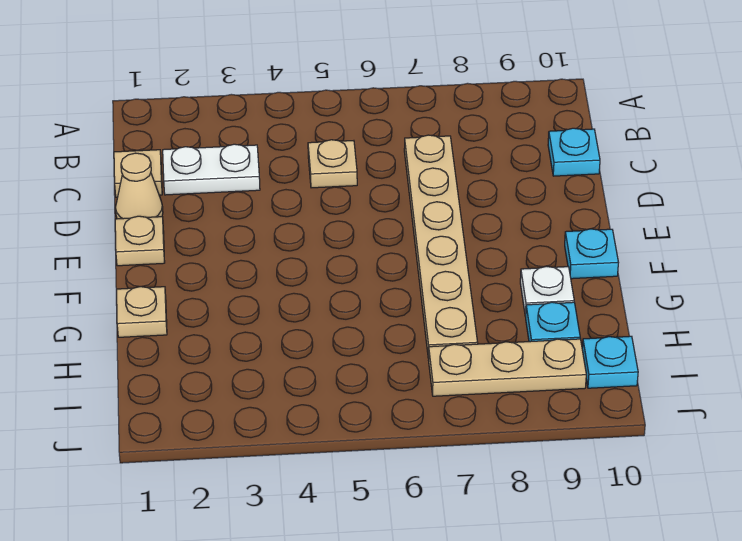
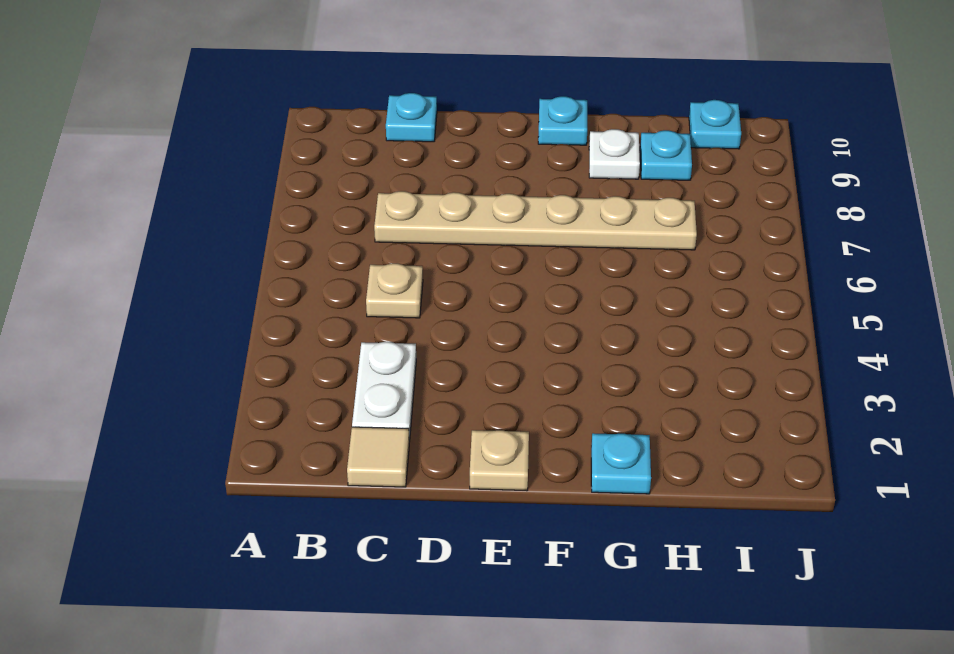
tan 1x1 cone [116,153,163,219] -> none
tan 1x1 plate [117,287,167,337] -> cyan 1x1 plate [591,433,651,494]
tan 1x3 plate [428,339,586,396] -> none

